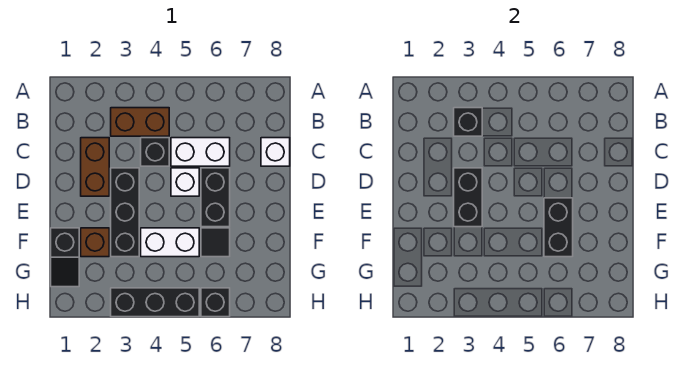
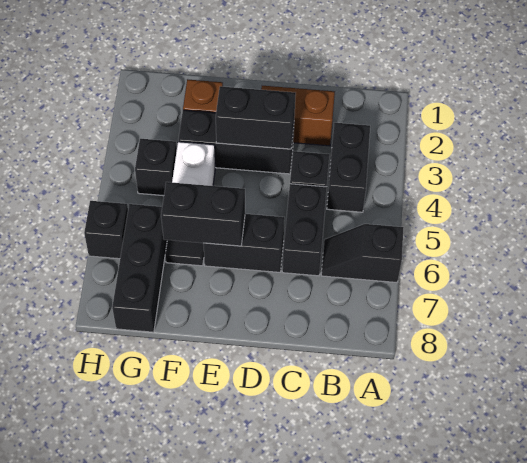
brown 1x2 brick [111,108,169,136] -> black 1x2 brick [327,123,370,212]
black 1x1 brick [454,108,482,136] -> black 1x1 brick moved to [135,139,177,196]
white 1x2 brick [171,138,230,166] -> black 1x2 brick [282,184,327,276]
white 1x1 brick [261,138,290,166] -> none
white 1x1 brick [171,168,199,196] -> none
black 1x2 slope [51,228,79,287] -> black 1x2 slope moved to [321,224,404,283]
black 1x3 brick [111,288,199,317] -> black 1x3 brick moved to [112,204,167,332]

